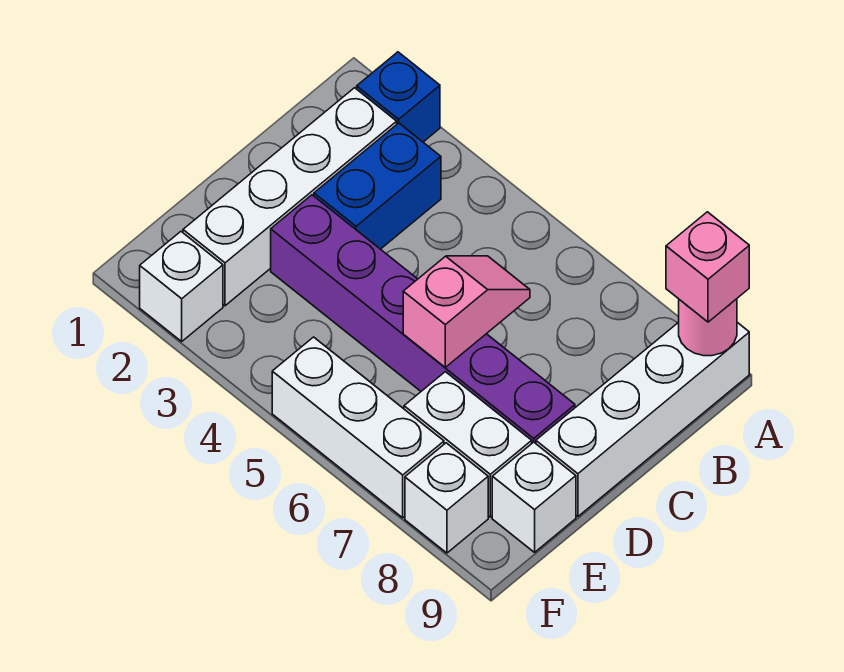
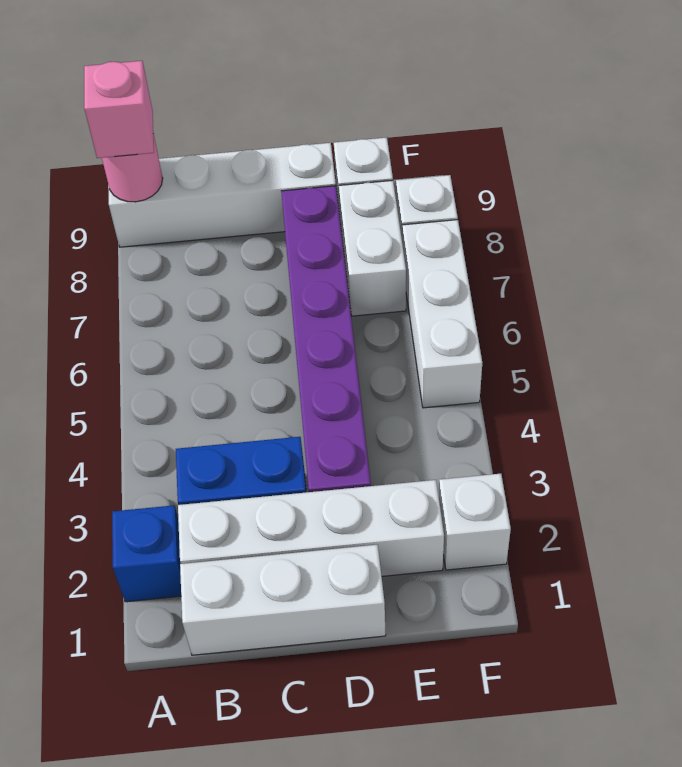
none -> white 1x3 brick [180,545,386,655]
pink 1x2 slope [403,256,530,367] -> none

